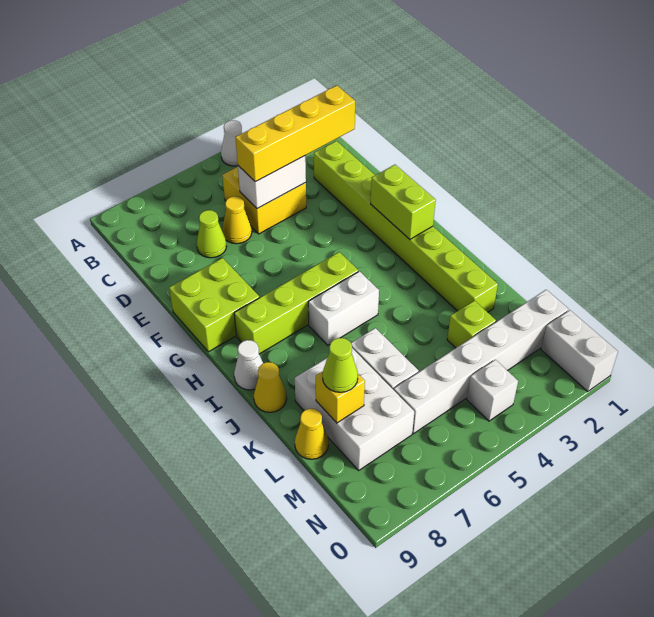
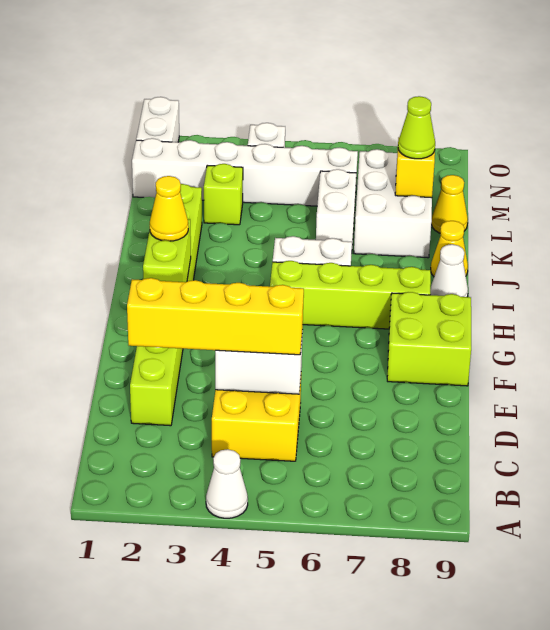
yellow 1x1 cone [222,196,252,244] -> yellow 1x1 cone moved to [150,176,188,241]
lime 1x1 cone [197,210,227,258] -> none

